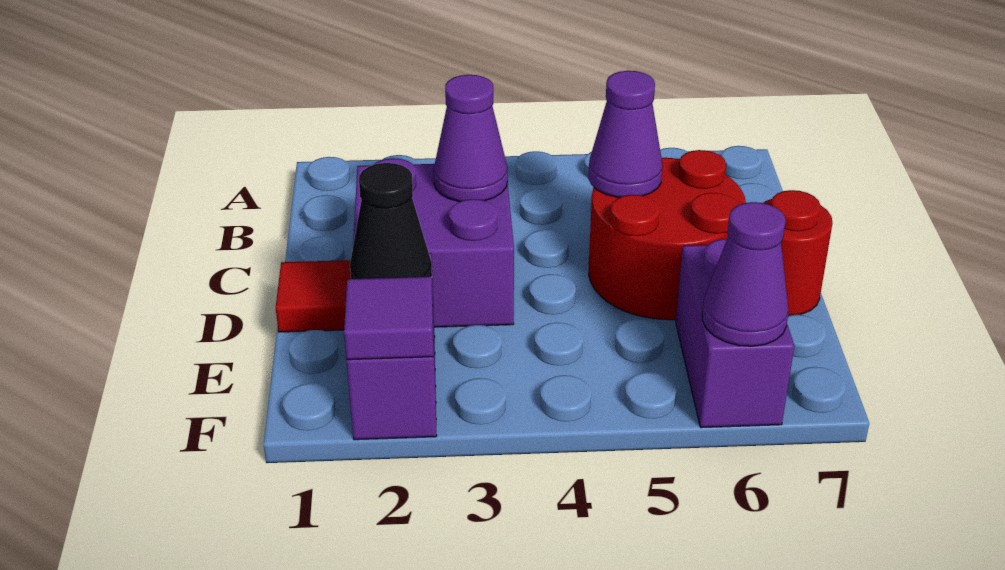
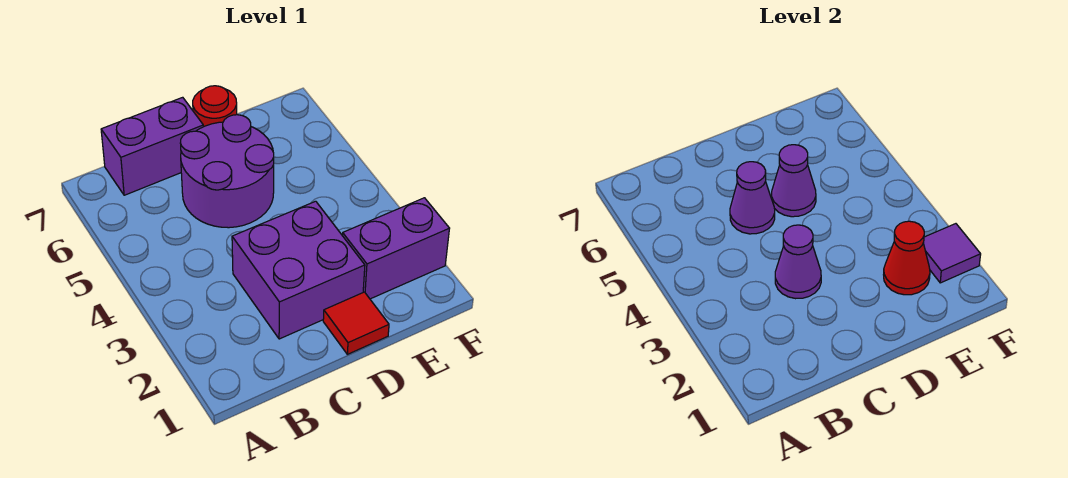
red 2x2 round brick [589,150,746,320] -> purple 2x2 round brick [180,115,274,228]
black 1x1 cone [350,163,432,279] -> red 1x1 cone [884,221,930,295]
purple 1x2 brick [676,239,794,428] -> purple 1x2 brick moved to [101,97,203,195]
purple 1x1 cone [702,202,789,346] -> purple 1x1 cone moved to [772,145,816,217]

